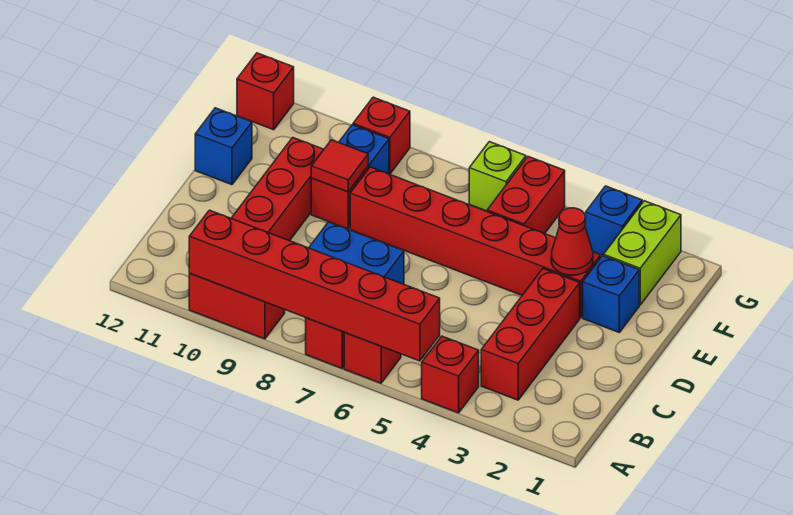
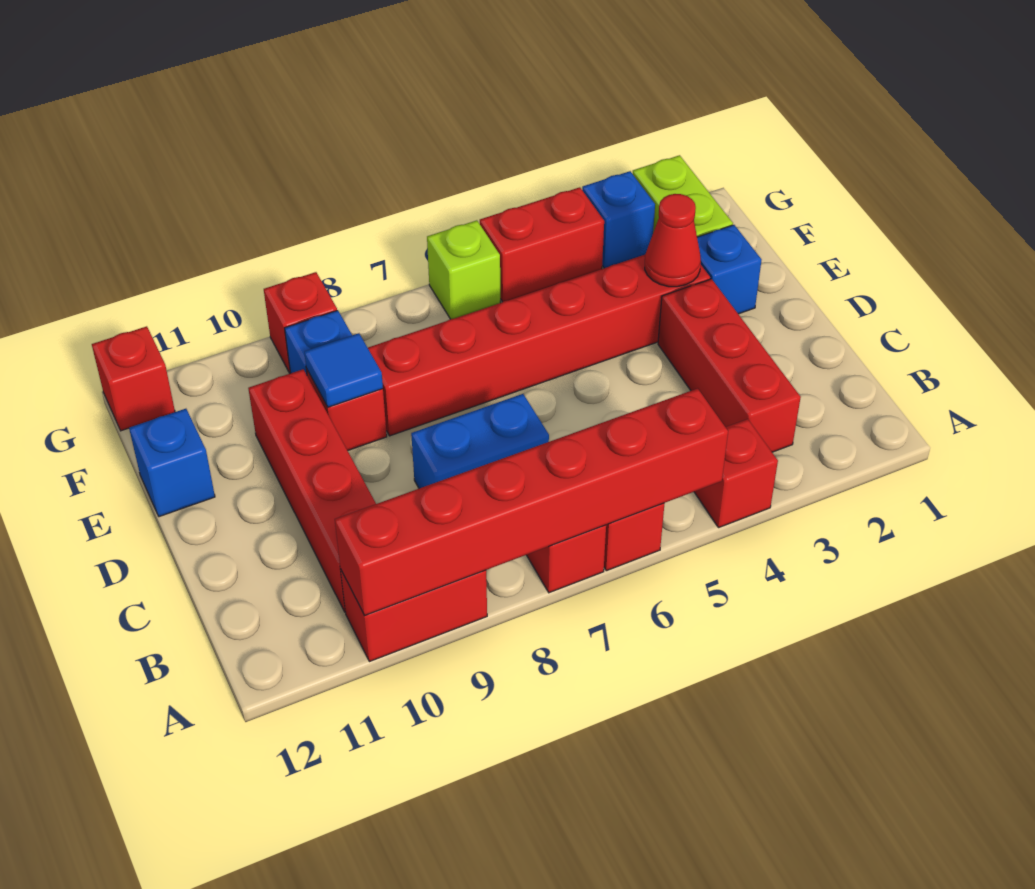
red 1x1 tile [311,140,368,192] -> blue 1x1 tile [304,333,383,407]
red 1x2 brick [487,157,565,234] -> red 1x2 brick turned to [480,187,604,302]

